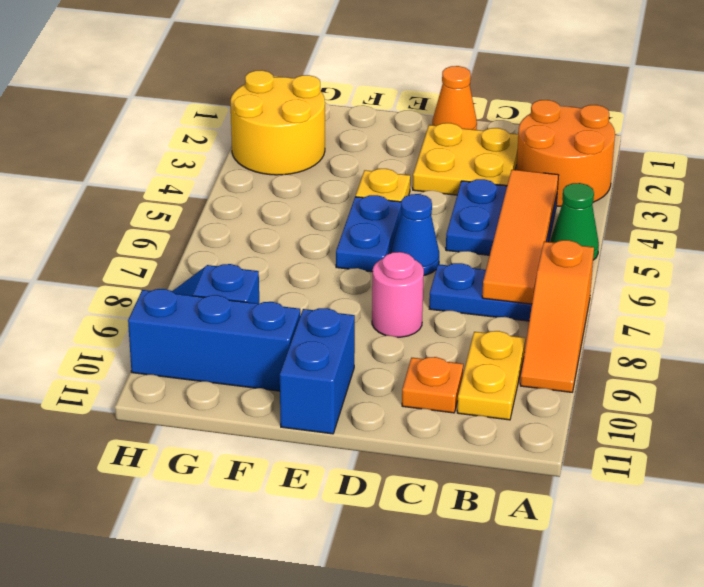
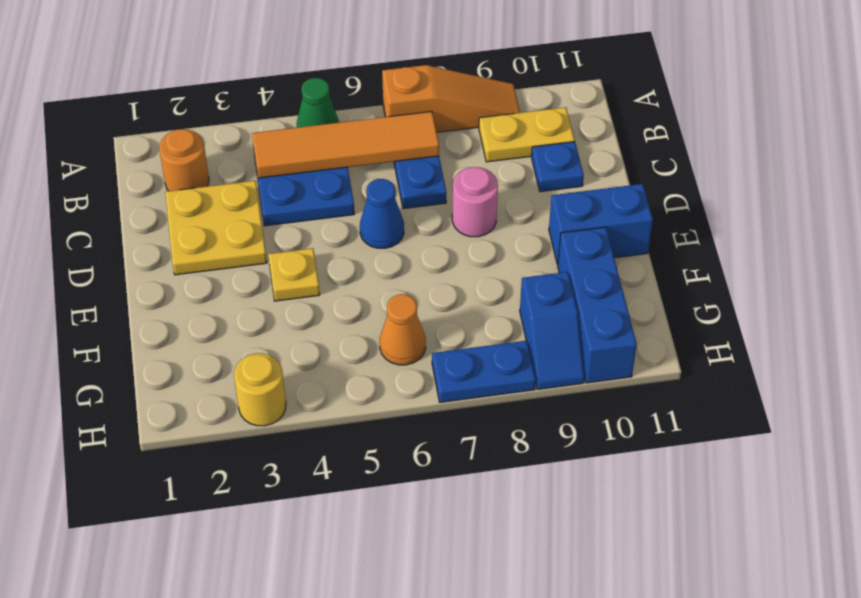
orange 2x2 round brick [516,100,615,206] -> orange 1x1 round brick [159,129,209,191]
orange 1x1 plate [402,357,463,413] -> blue 1x1 plate [532,142,584,192]
orange 1x1 cone [432,66,477,130] -> orange 1x1 cone moved to [380,294,426,365]
blue 1x2 plate [336,195,401,272] -> blue 1x2 plate moved to [432,341,536,402]
yellow 2x2 round brick [231,70,325,175] -> yellow 1x1 round brick [234,353,286,426]

